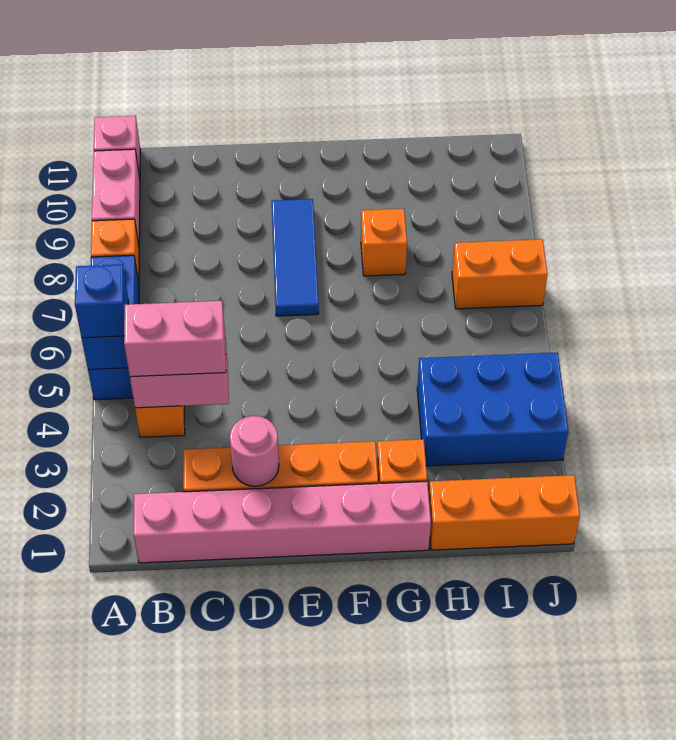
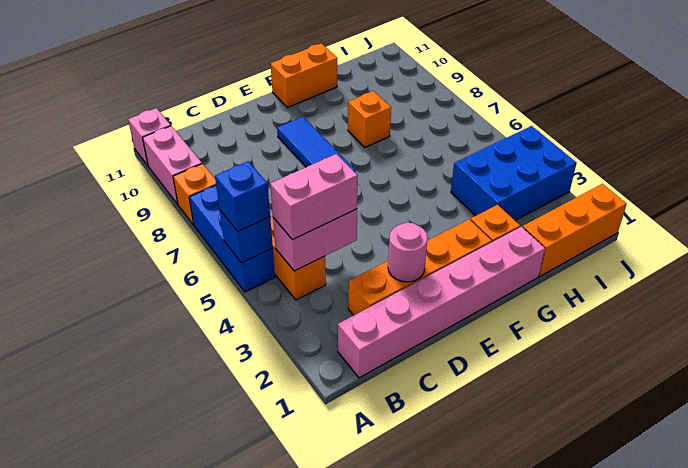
orange 1x2 brick [452,239,547,309] -> orange 1x2 brick moved to [271,43,337,108]

